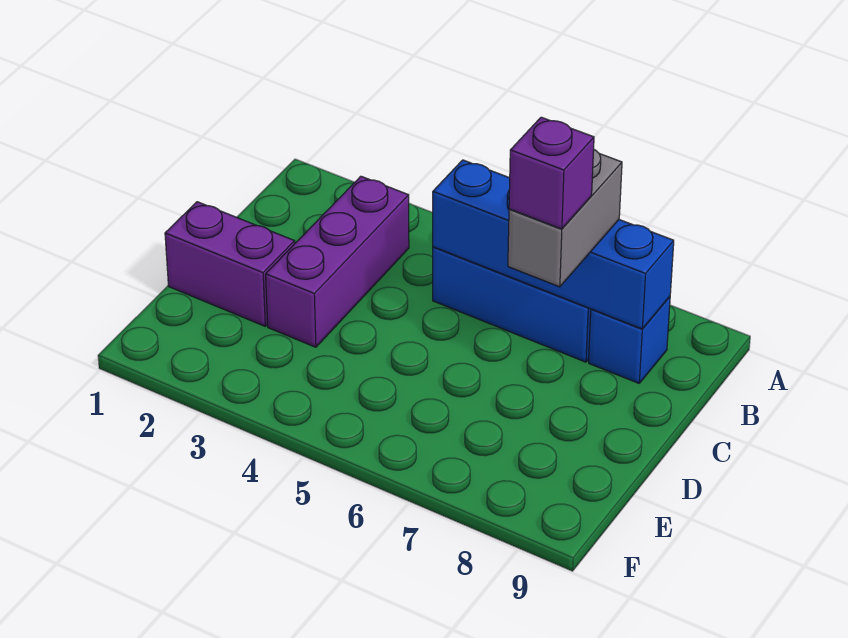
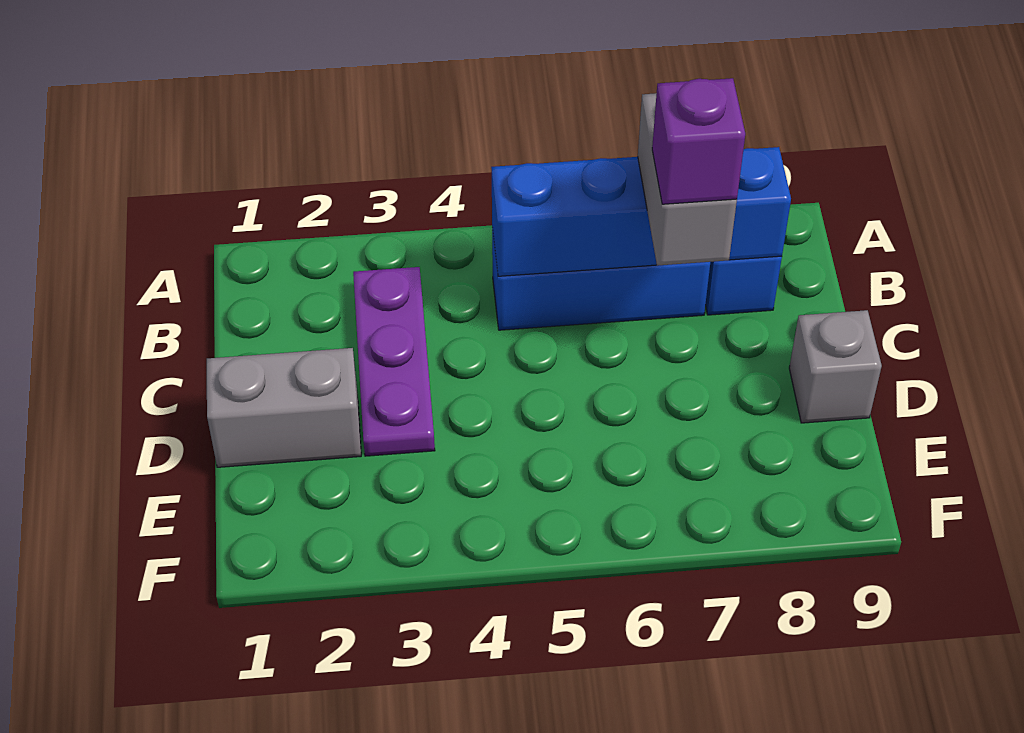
purple 1x3 brick [266,176,409,347] -> purple 1x3 plate [353,267,435,456]
purple 1x2 brick [165,202,295,326] -> grey 1x2 brick [207,348,361,467]
none -> grey 1x1 brick [789,310,882,423]

